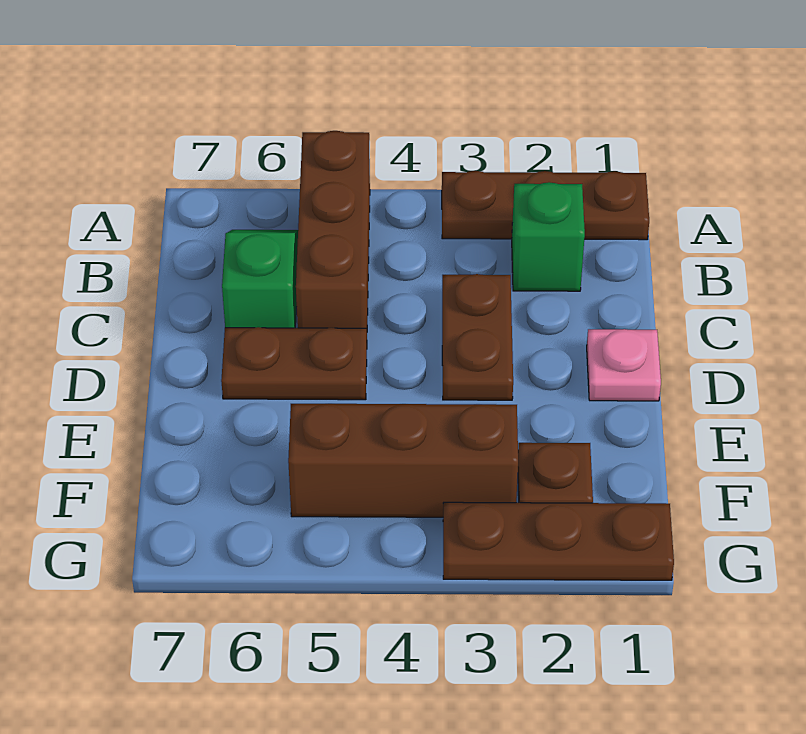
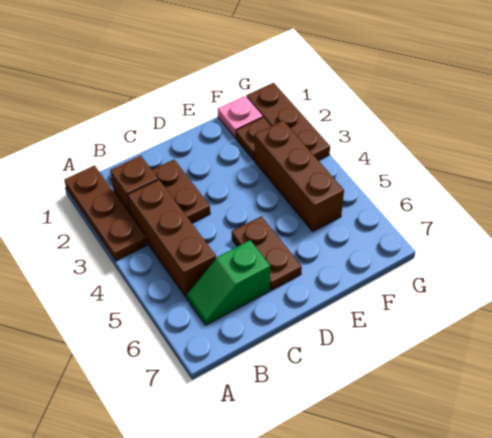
brown 1x3 brick [296,131,370,328] -> brown 1x3 brick turned to [128,180,216,297]
green 1x1 brick [512,182,585,291] -> brown 1x1 brick [110,156,158,216]
brown 1x2 plate [442,274,513,400] -> brown 1x2 plate turned to [152,160,210,223]
pink 1x1 plate [587,329,661,401] -> pink 1x1 plate moved to [218,96,263,138]

